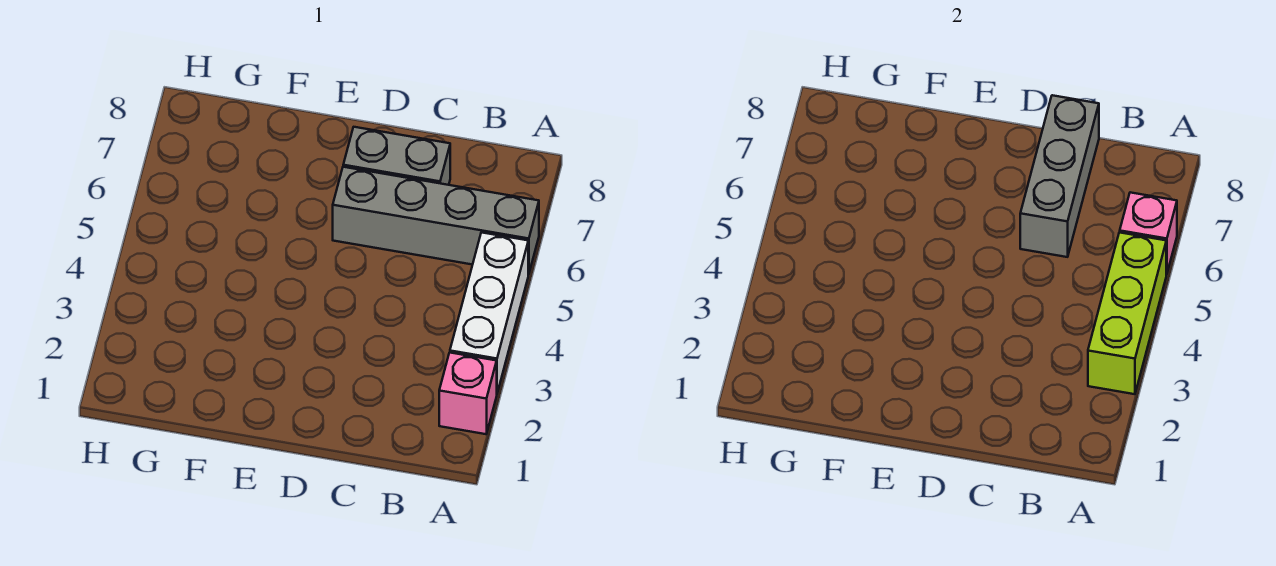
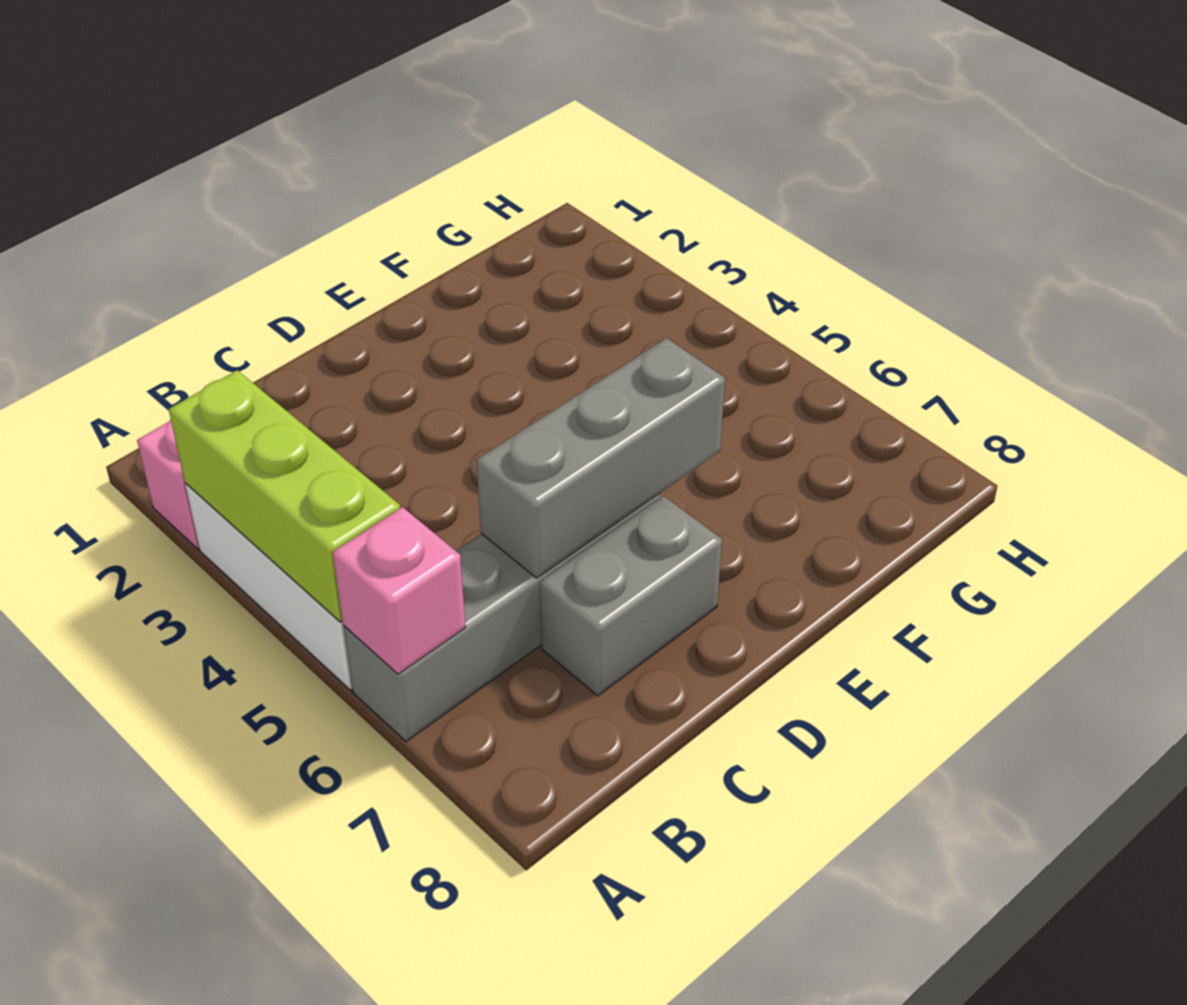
grey 1x3 brick [1020,95,1099,257] -> grey 1x3 brick turned to [476,338,725,578]

